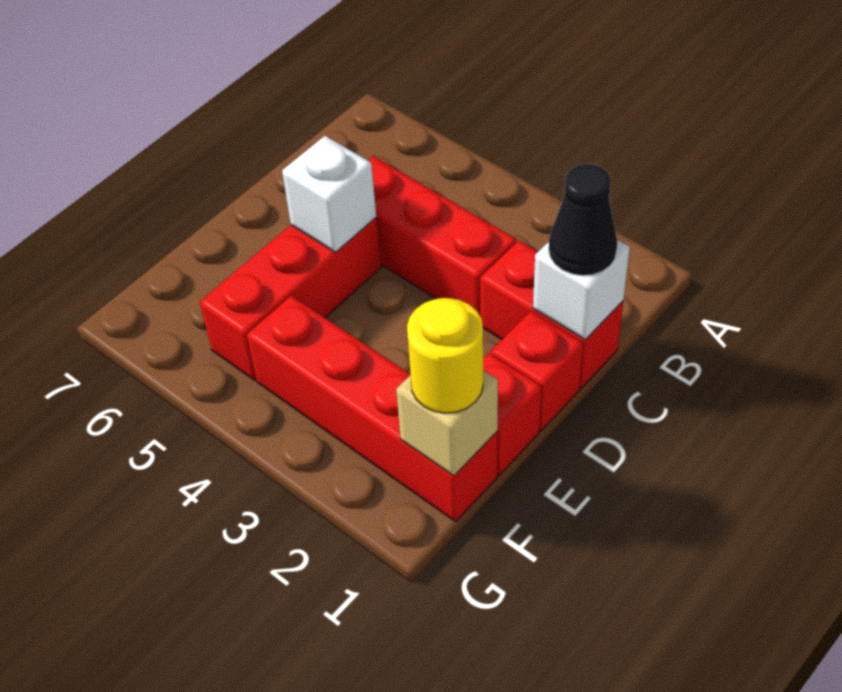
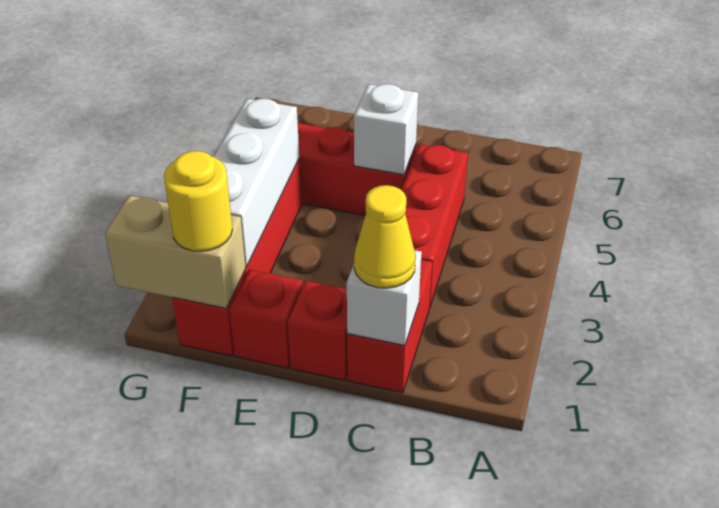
black 1x1 cone [549,164,617,276] -> yellow 1x1 cone [354,185,416,288]
tan 1x1 brick [396,370,498,476] -> tan 1x2 brick [105,196,246,308]
none -> white 1x3 brick [214,98,299,266]

